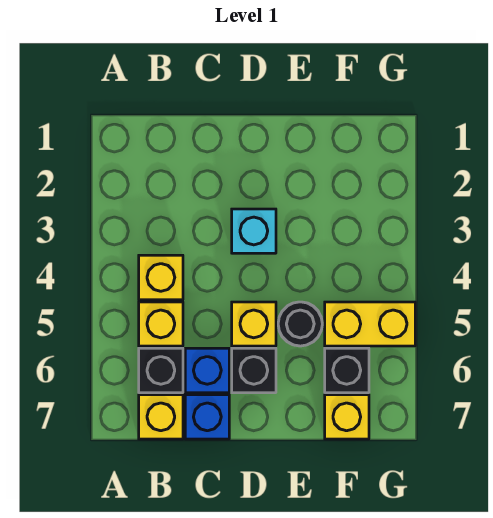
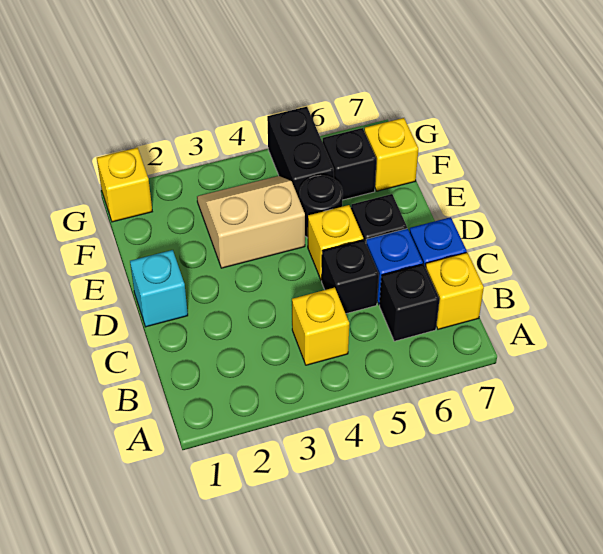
yellow 1x1 brick [139,302,183,346] -> yellow 1x1 brick moved to [97,148,152,222]
none -> black 1x1 brick [322,240,379,314]
cyan 1x1 brick [232,209,276,253] -> cyan 1x1 brick moved to [130,250,188,327]
none -> tan 2x2 slope [197,176,305,268]
yellow 1x2 brick [325,302,415,346] -> black 1x2 brick [267,107,334,200]

